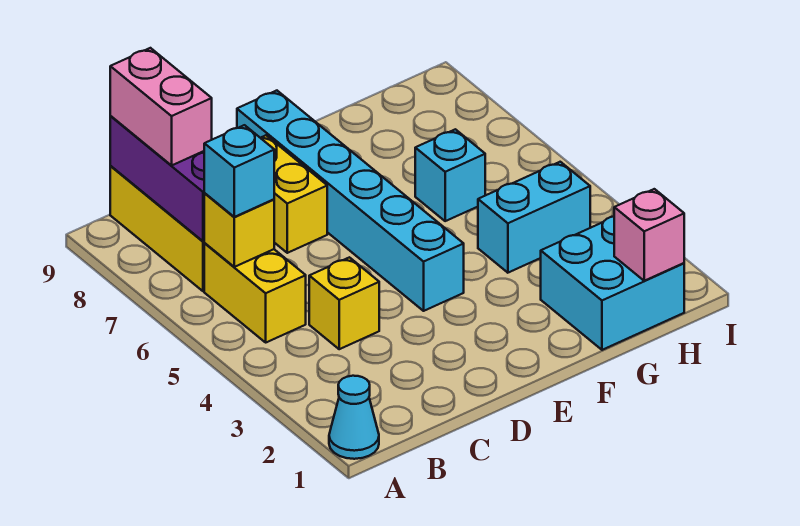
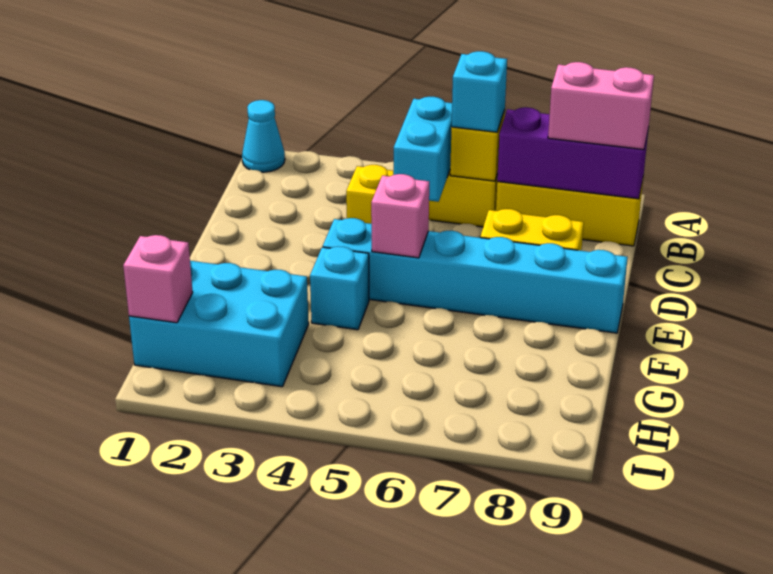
none -> pink 1x1 brick [371,174,429,258]
cyan 2x2 brick [541,217,684,350] -> cyan 2x3 brick [129,261,309,387]
cyan 1x2 brick [478,162,590,273] -> cyan 1x2 brick moved to [393,97,452,202]
cyan 1x1 brick [415,129,485,221] -> cyan 1x1 brick moved to [310,247,369,330]

